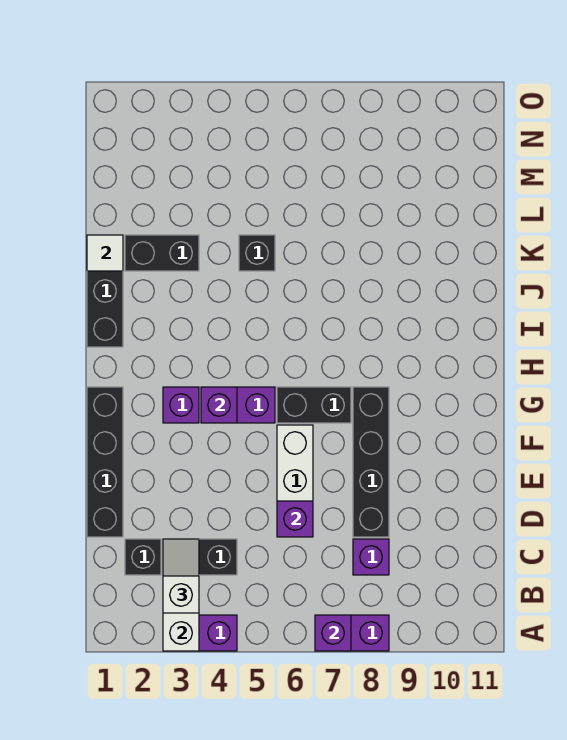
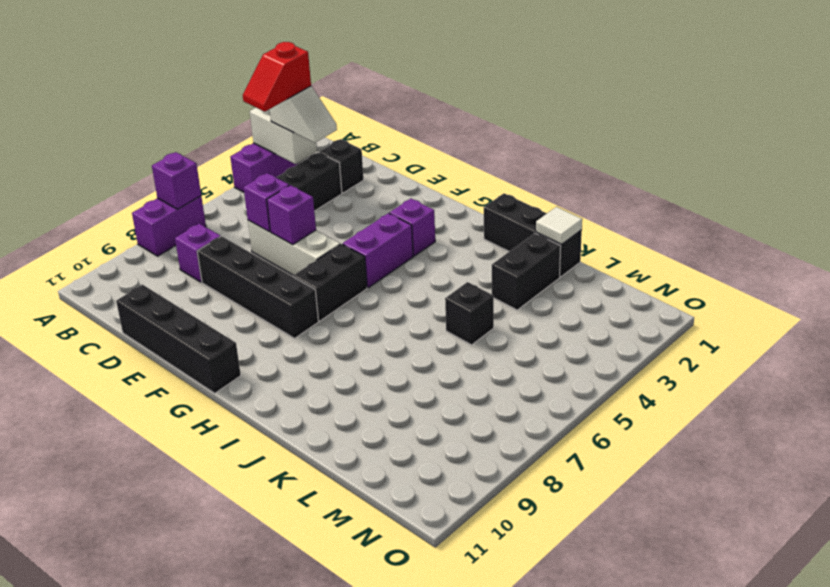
none -> red 1x2 slope [243,42,311,111]
black 1x4 brick [87,387,123,537] -> black 1x4 brick moved to [116,285,241,393]
purple 1x1 brick [201,387,237,423] -> purple 1x1 brick moved to [267,185,316,245]

